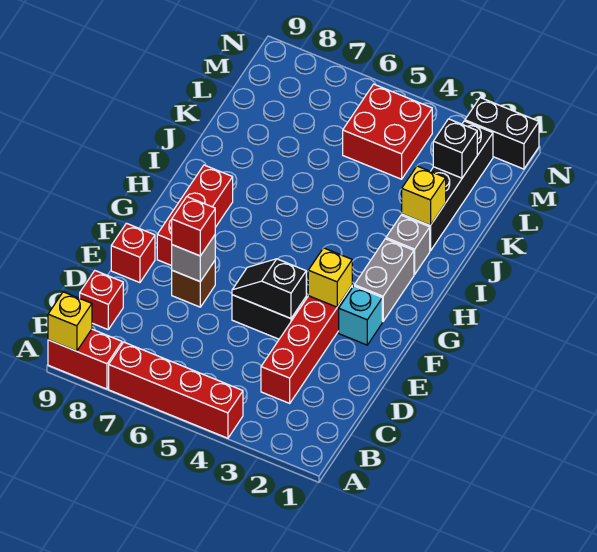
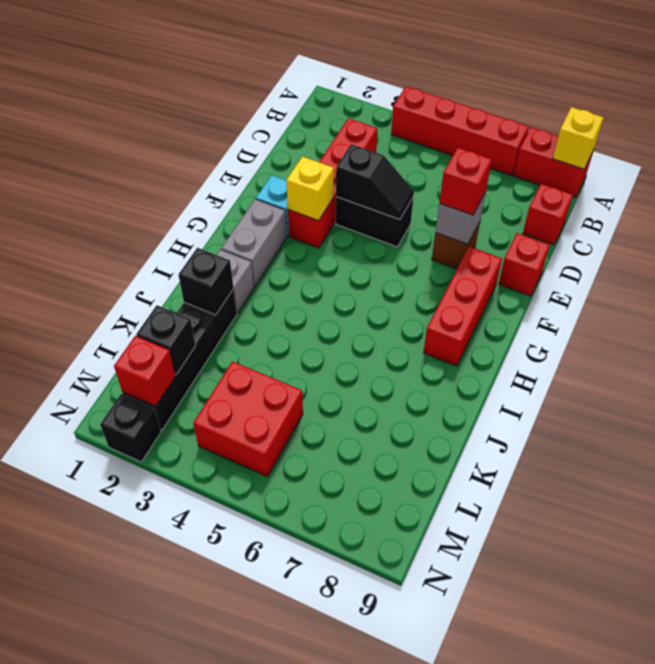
yellow 1x1 brick [402,166,446,225] -> black 1x1 brick [179,248,234,315]
none -> red 1x1 brick [114,336,175,406]
black 1x2 brick [465,98,539,169] -> black 1x1 brick [100,394,161,462]

